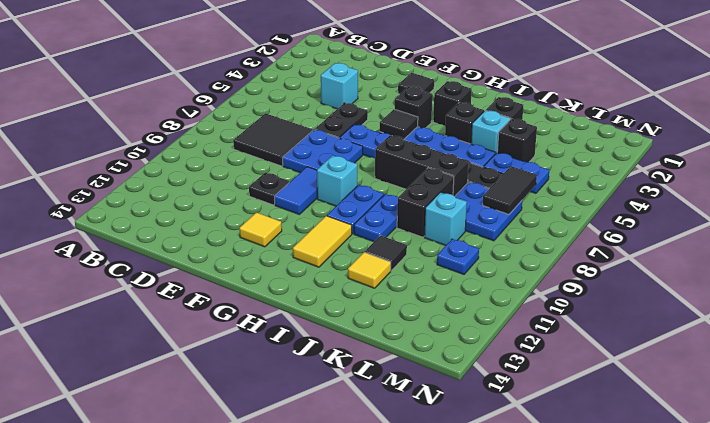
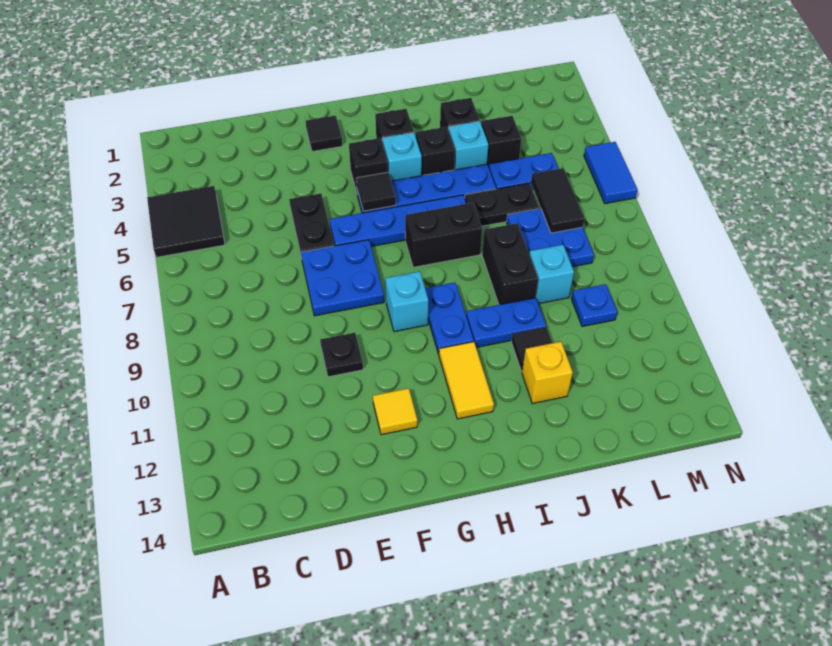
black 2x2 tile [233,113,313,166] -> black 2x2 tile moved to [147,186,225,257]
cyan 1x1 brick [321,63,358,109] -> cyan 1x1 brick moved to [382,132,422,181]
blue 1x2 tile [275,167,317,215] -> blue 1x2 tile moved to [584,142,637,204]
black 1x3 brick [375,135,468,196] -> black 1x2 brick [405,203,482,267]
blue 1x2 plate [354,194,398,242] -> blue 1x2 plate turned to [466,298,546,348]
yellow 1x1 tile [348,252,391,288] -> yellow 1x1 brick [522,342,573,404]

